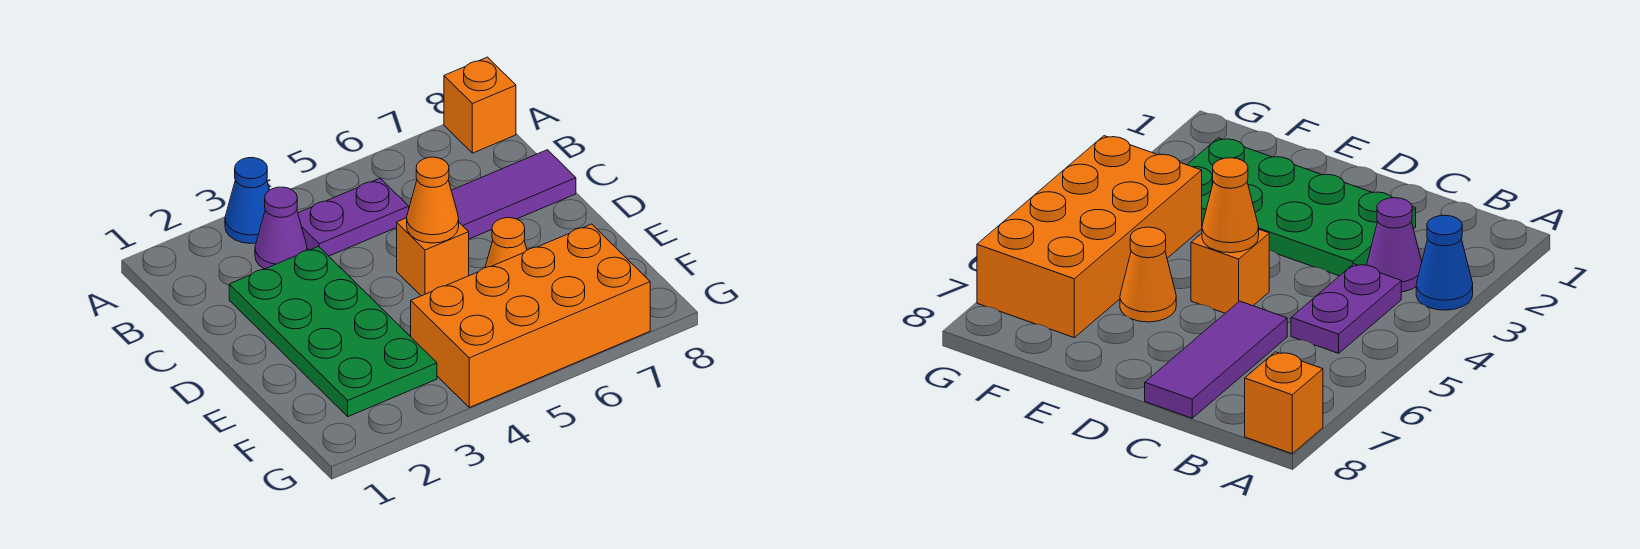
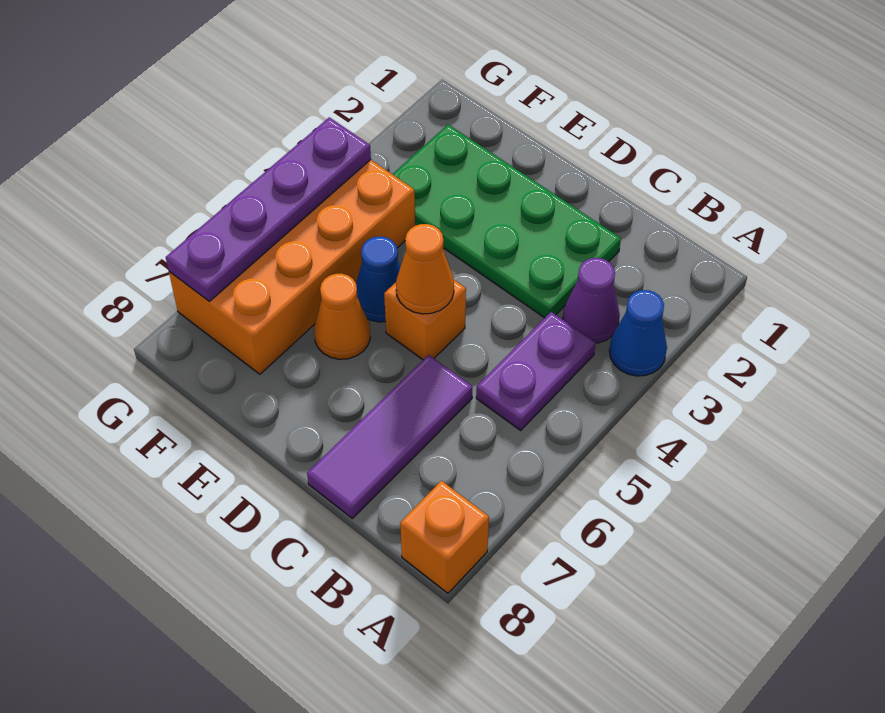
none -> blue 1x1 cone [356,237,400,322]
none -> purple 1x4 plate [166,117,371,301]

